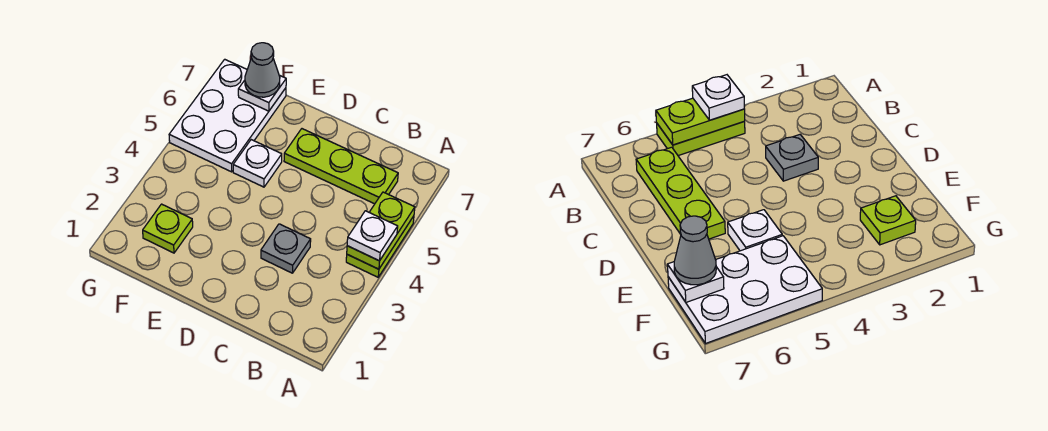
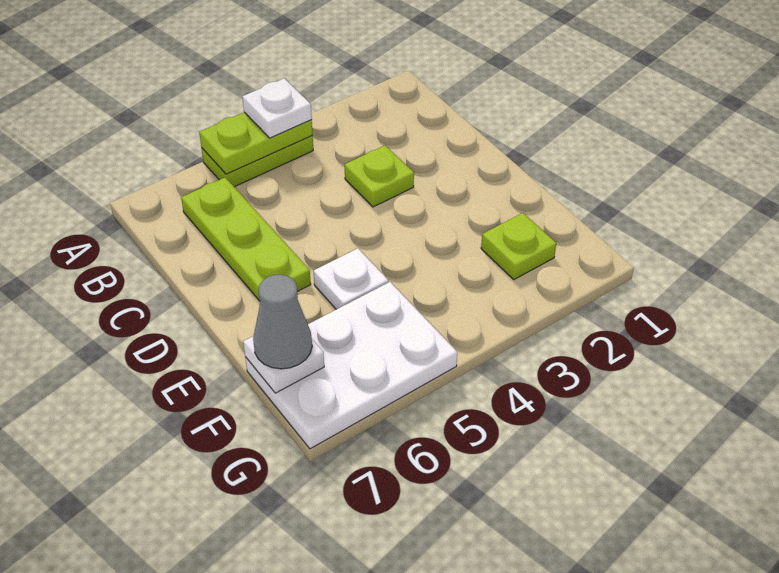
grey 1x1 plate [261,224,311,273] -> lime 1x1 plate [345,146,414,207]

